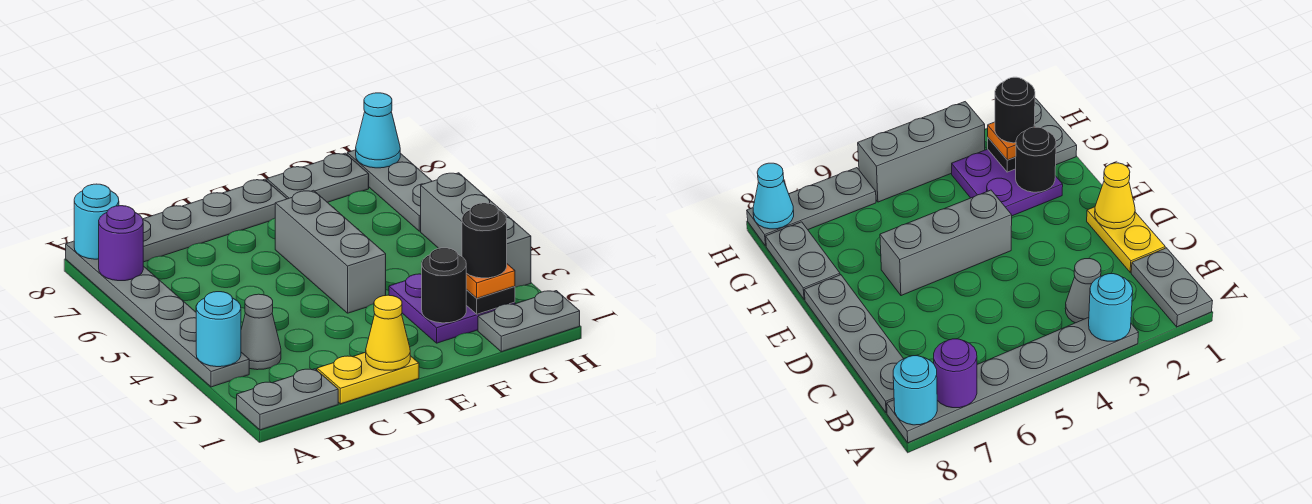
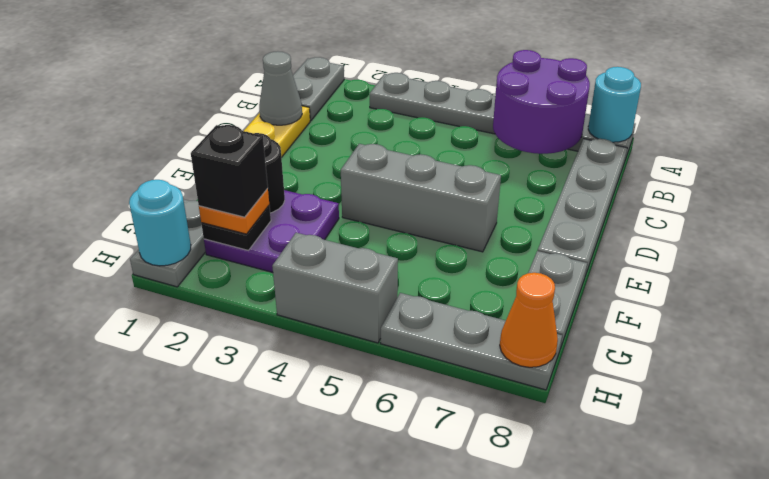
cyan 1x1 round brick [196,292,241,367] -> cyan 1x1 round brick moved to [129,180,191,266]
purple 1x1 round brick [99,206,143,281] -> purple 2x2 round brick [493,50,590,154]
grey 1x1 cone [241,294,281,370] -> grey 1x1 cone moved to [259,51,302,125]
yellow 1x1 cone [366,295,410,370] -> none
black 1x1 round brick [462,203,507,278] -> black 1x1 brick [191,125,268,217]
grey 1x3 brick [421,173,531,287] -> grey 1x2 brick [272,233,398,343]
cyan 1x1 cone [356,93,400,168] -> orange 1x1 cone [500,273,558,367]

